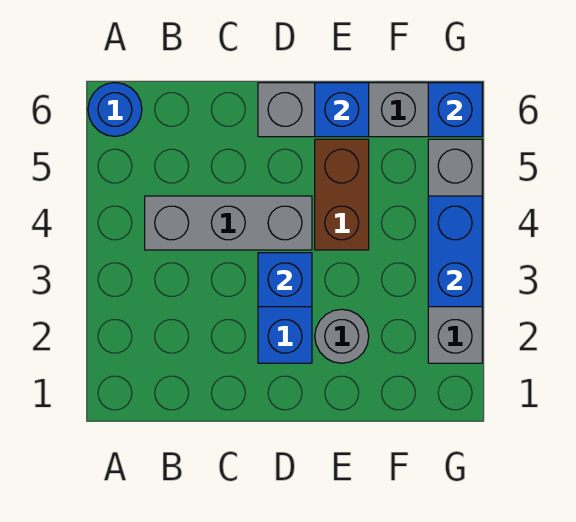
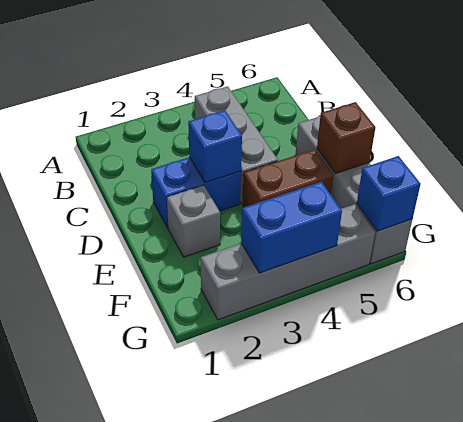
blue 1x1 round brick [88,83,142,136] -> none
grey 1x1 round brick [315,309,369,363] -> grey 1x1 brick [167,185,220,257]
blue 1x1 brick [315,83,369,137] -> brown 1x1 brick [317,102,375,174]

